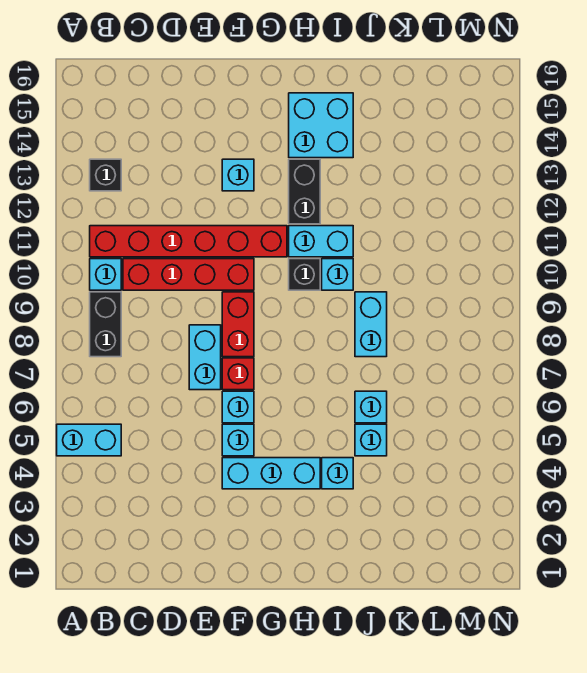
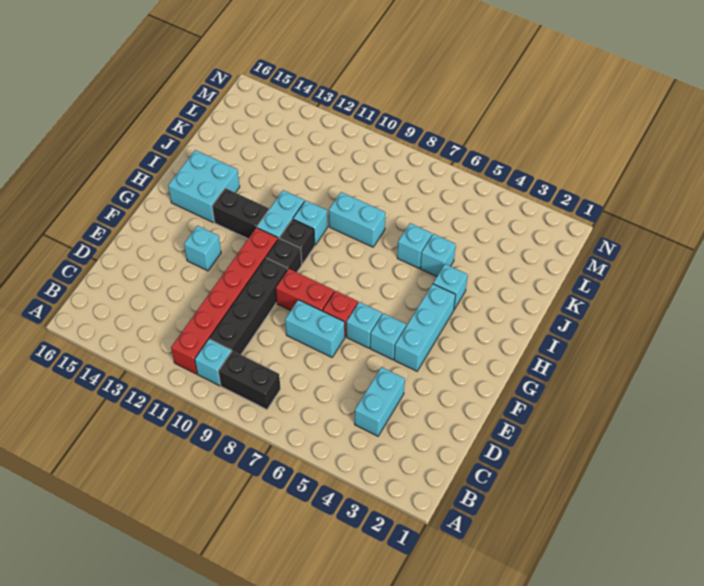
cyan 1x2 brick [57,424,121,456] -> cyan 1x2 brick moved to [355,367,405,436]
black 1x1 brick [90,159,121,191] -> black 1x1 brick moved to [266,238,302,272]
red 1x4 brick [123,259,254,290] -> black 1x4 brick [209,258,288,355]

